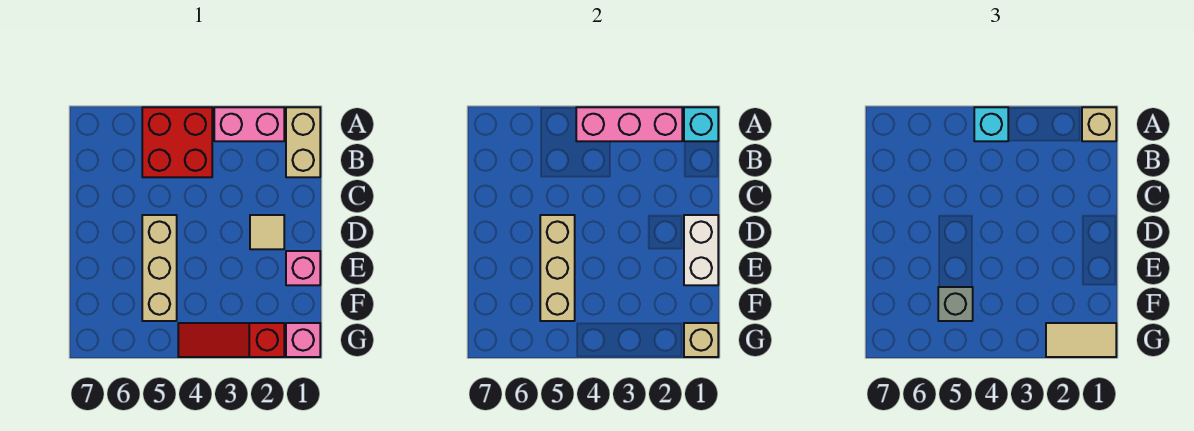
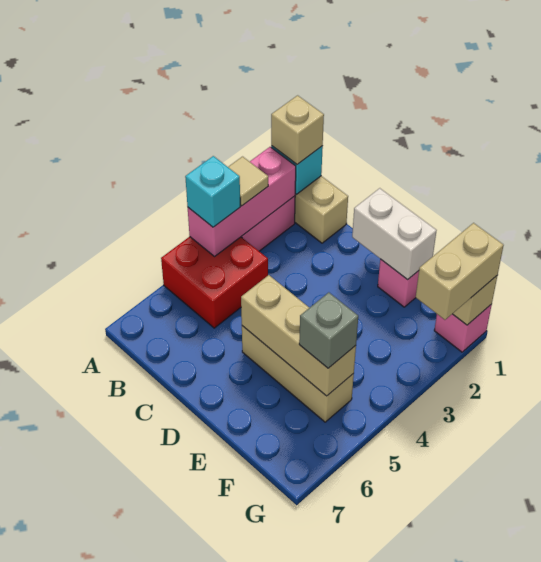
tan 1x1 tile [250,215,284,249] -> tan 1x1 tile moved to [228,157,268,206]
tan 1x2 tile [1046,323,1116,357] -> tan 1x2 brick [416,223,504,320]
red 1x3 slope [178,323,284,357] -> none

